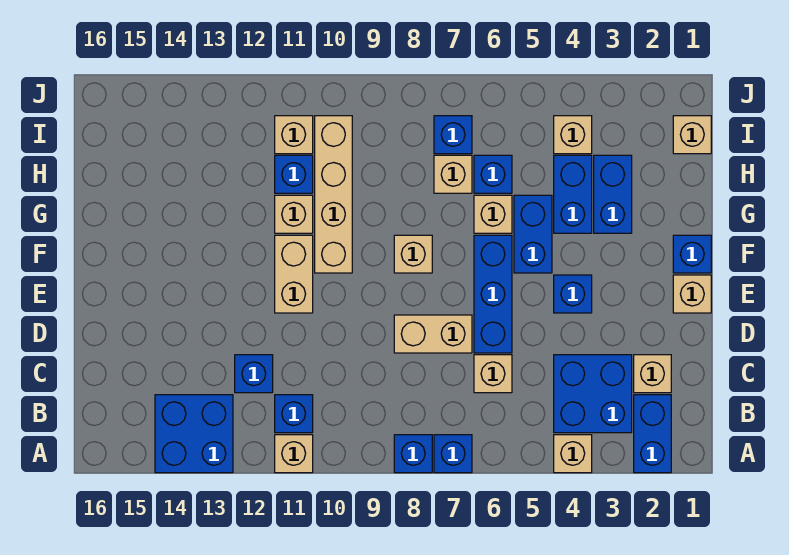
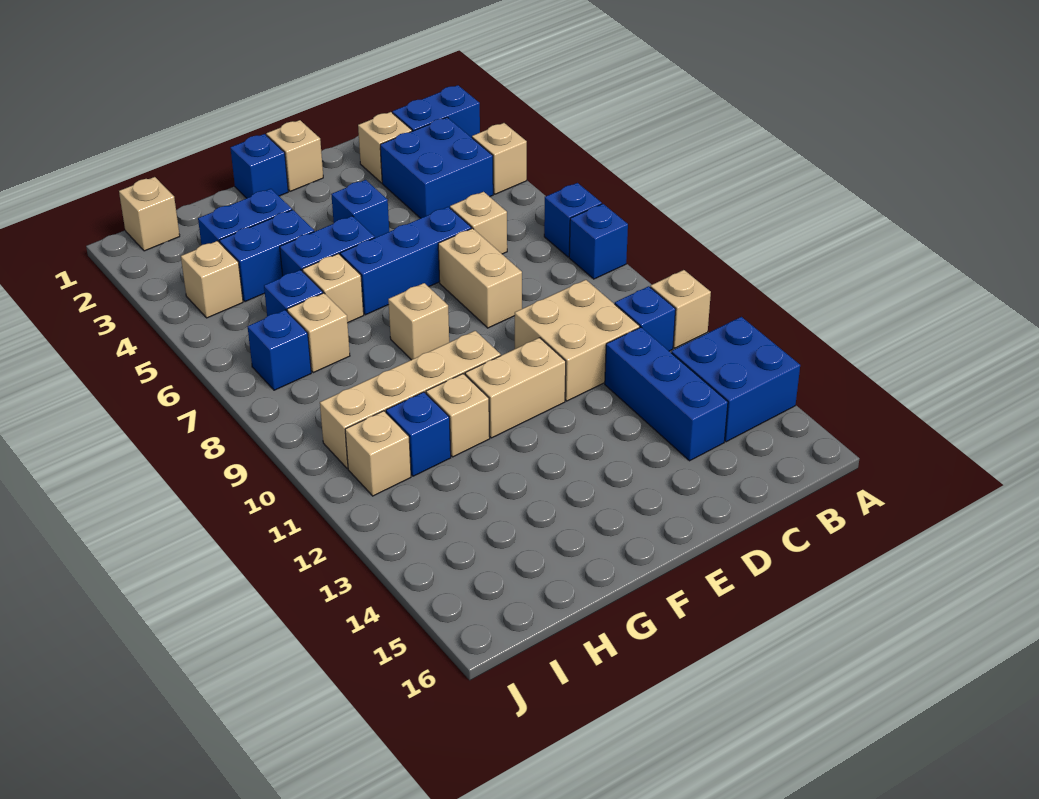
none -> tan 2x2 brick [515,280,640,401]
blue 1x1 brick [235,355,273,393] -> blue 1x3 brick [605,327,728,461]

